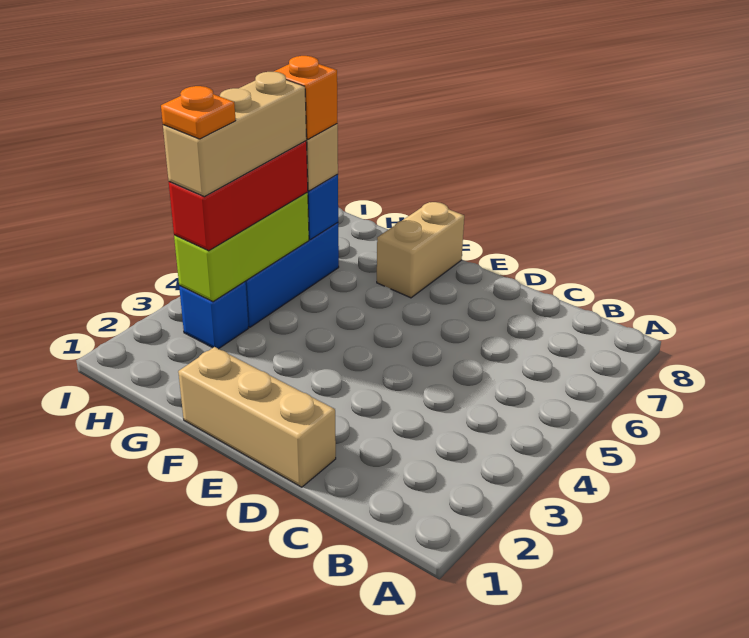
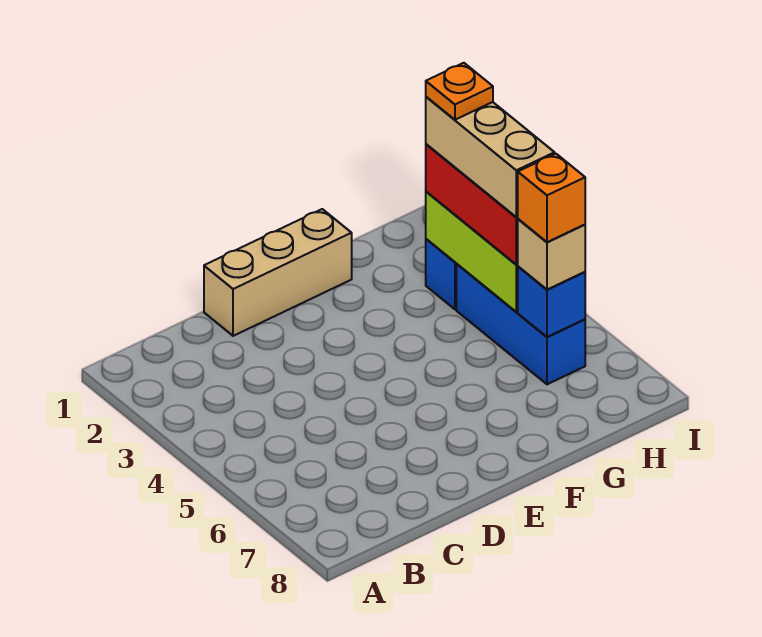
tan 1x2 brick [377,202,464,298] -> none

